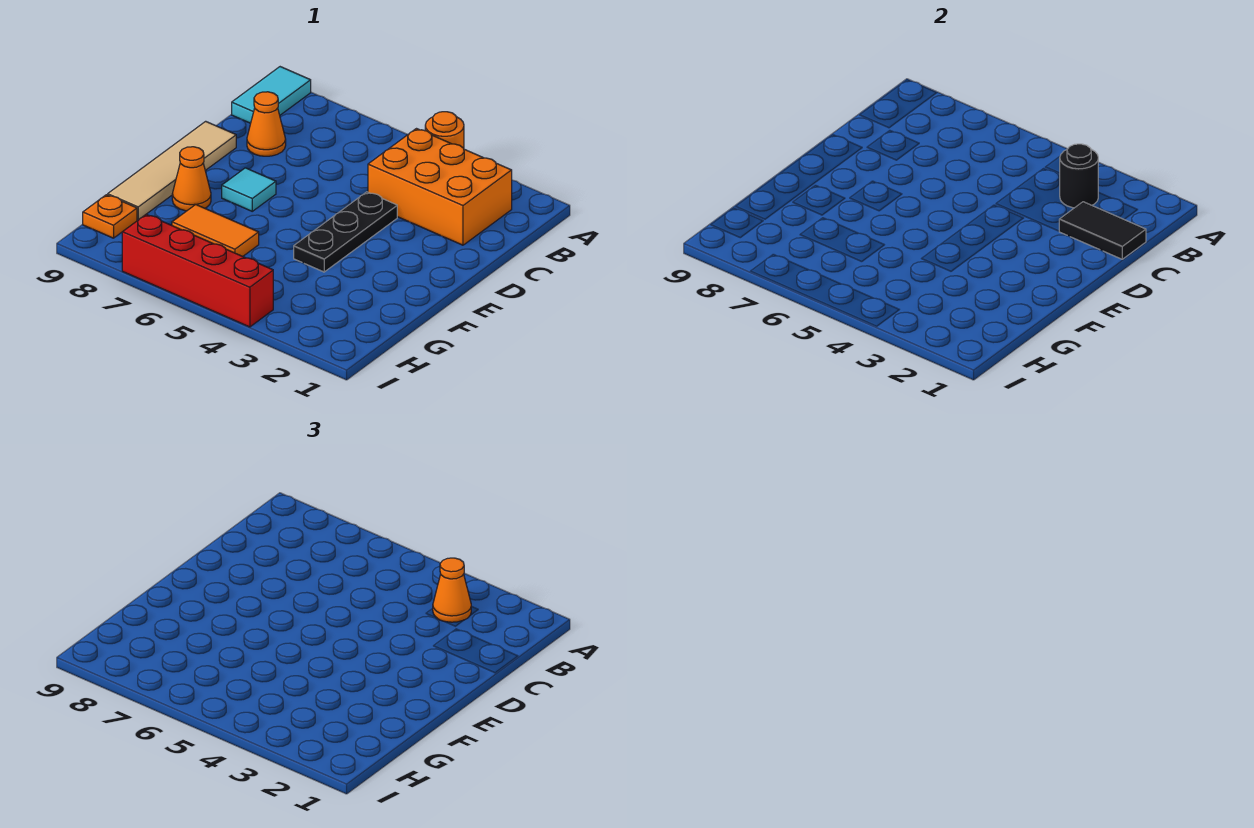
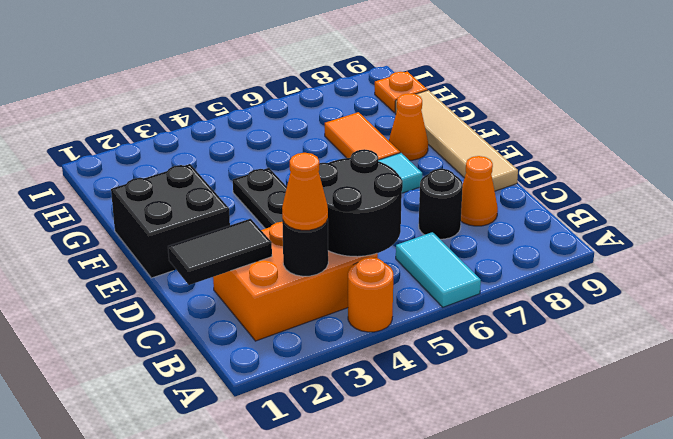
cyan 1x2 tile [232,67,311,123] -> cyan 1x2 tile moved to [396,232,481,307]
none -> black 2x2 round brick [319,149,403,257]
none -> black 1x1 round brick [419,169,463,239]
none -> black 2x2 brick [111,164,230,278]
orange 1x2 tile [172,204,259,256] -> orange 1x2 tile turned to [325,112,400,160]
red 1x4 brick [122,214,273,327] -> none

